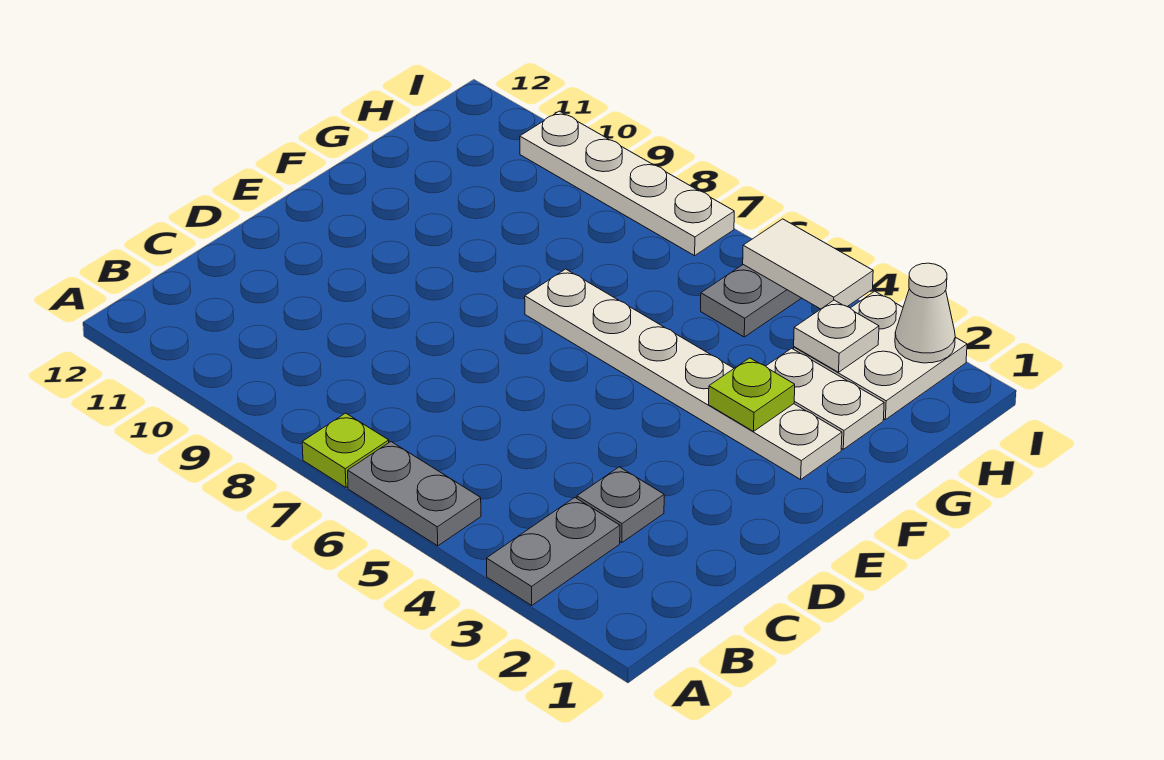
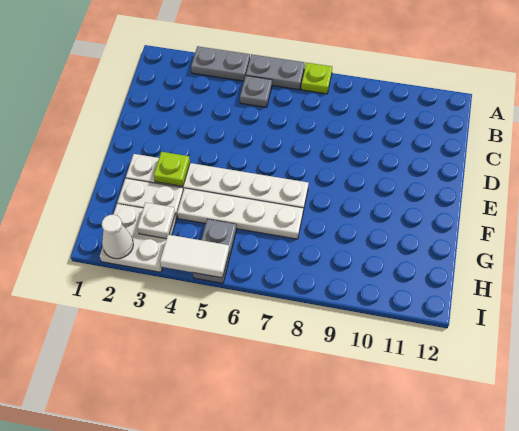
grey 1x2 plate [487,498,620,605] -> grey 1x2 plate turned to [191,46,250,81]
grey 1x1 plate [577,467,664,543] -> grey 1x1 plate moved to [240,76,272,107]
white 1x4 plate [520,111,734,256] -> white 1x4 plate moved to [177,188,303,239]

